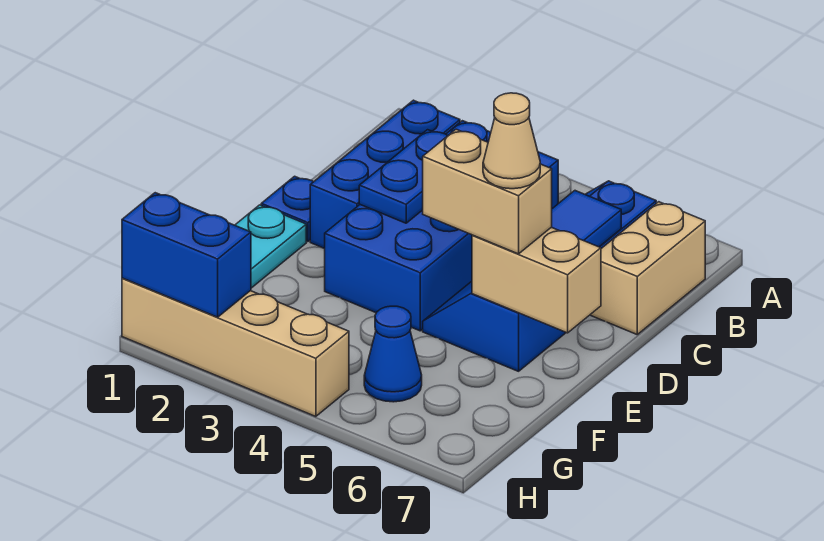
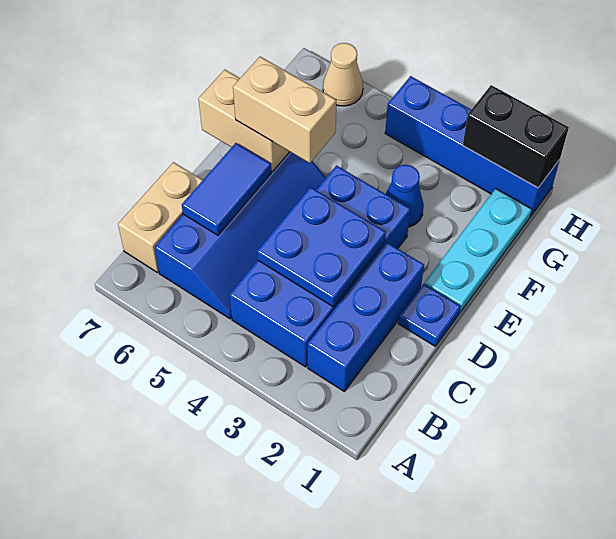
blue 1x2 plate [359,130,448,223] -> blue 2x2 plate [257,187,386,307]
tan 1x1 cone [483,93,540,189] -> tan 1x1 cone moved to [323,43,363,106]
blue 1x1 cone [364,306,422,402] -> blue 1x1 cone moved to [386,165,424,227]
tan 1x4 brick [122,278,349,417] -> blue 1x4 brick [385,76,560,216]
blue 1x2 brick [122,193,251,317] -> black 1x2 brick [463,85,569,188]

